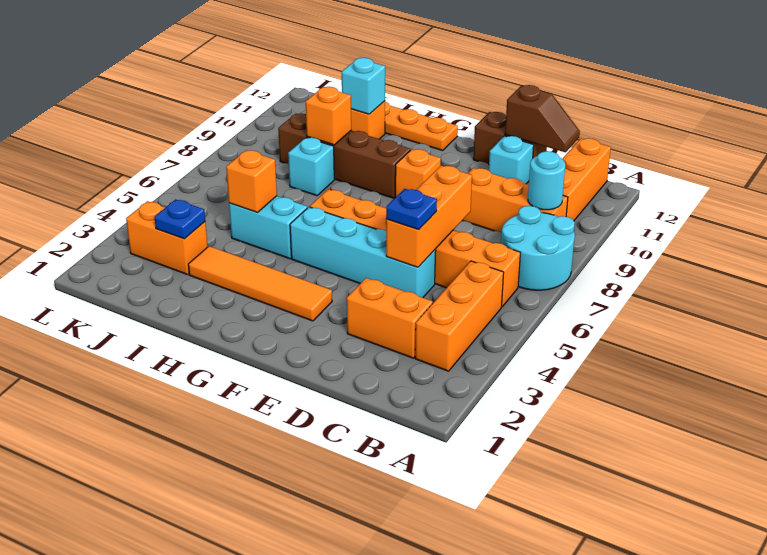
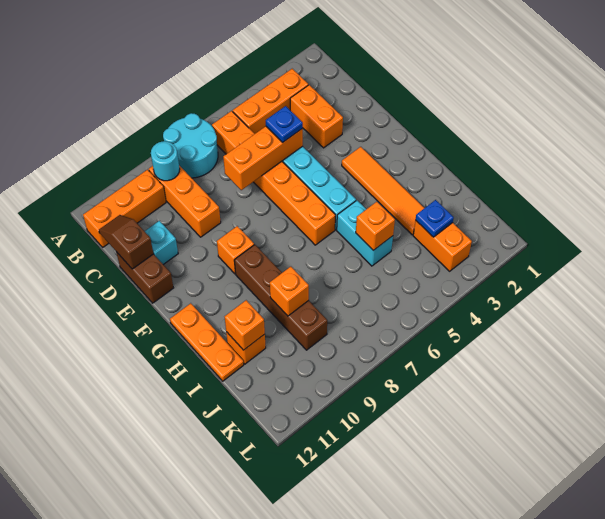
cyan 1x1 brick [288,138,334,196] -> none
cyan 1x1 brick [342,58,385,114] -> orange 1x1 brick [225,300,265,350]

